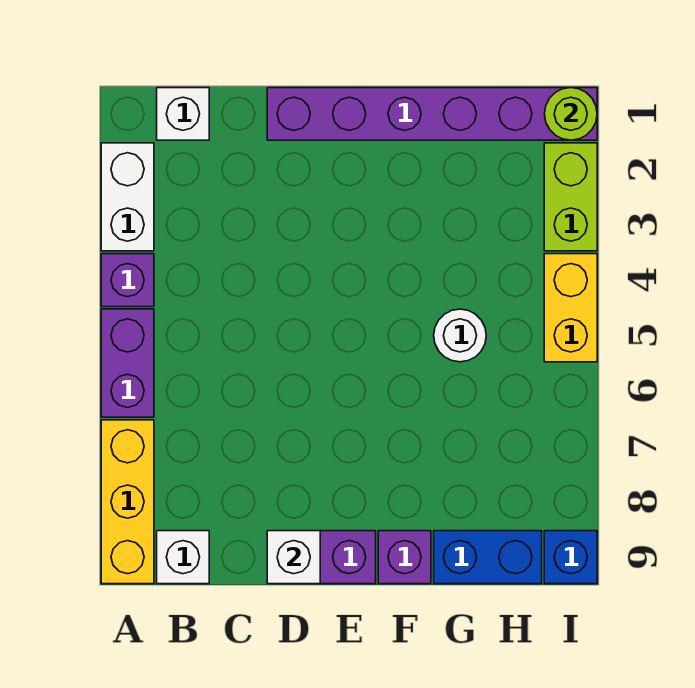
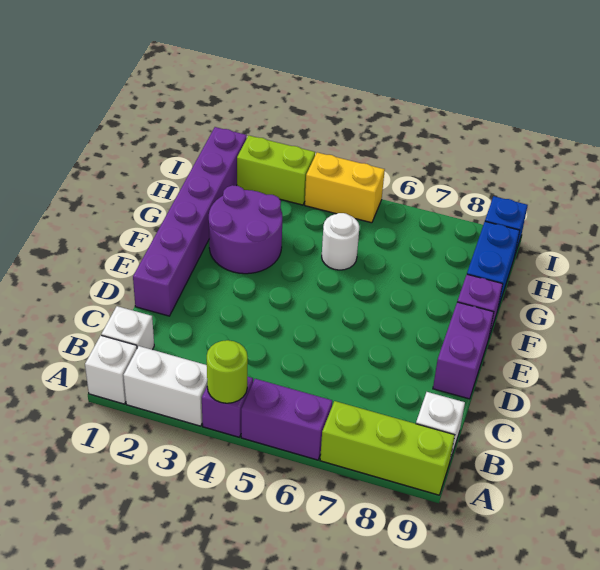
yellow 1x3 brick [101,420,154,584] -> lime 1x3 brick [320,401,455,495]
white 1x1 brick [267,531,320,584] -> white 1x1 brick moved to [85,335,137,404]
none -> purple 2x2 round brick [209,185,282,274]
lime 1x1 round brick [545,88,597,140] -> lime 1x1 round brick moved to [207,340,248,403]

